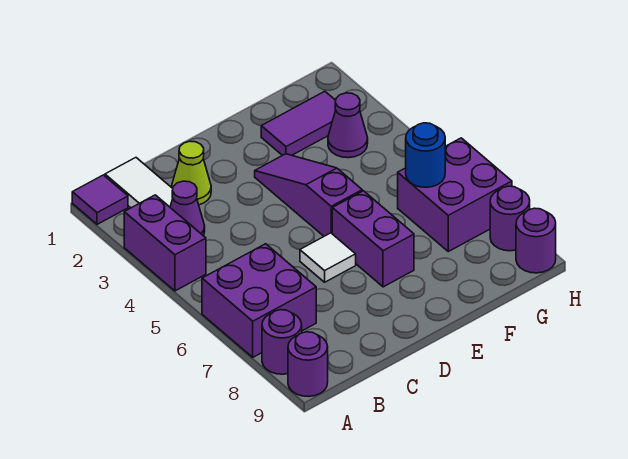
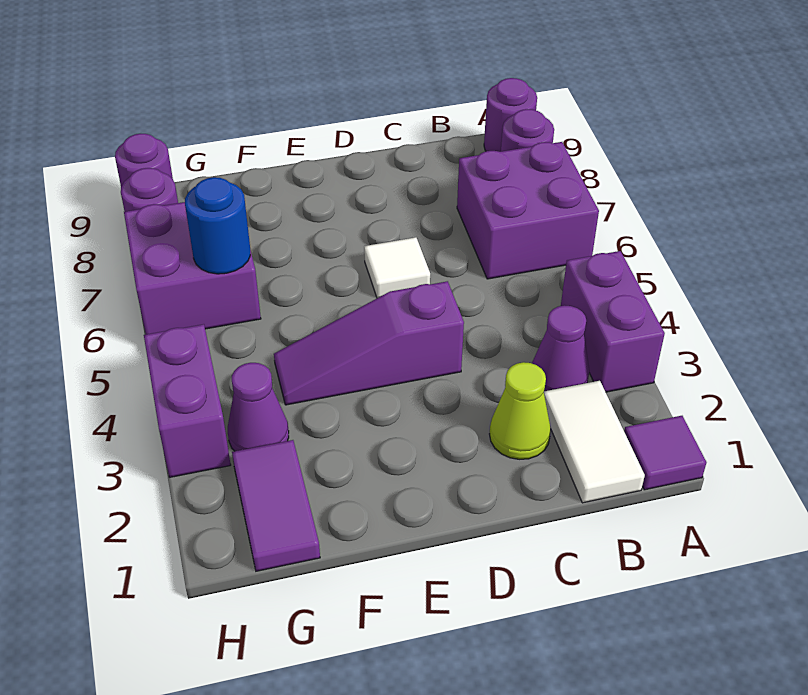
purple 1x3 slope [255,154,362,236] -> purple 1x3 slope turned to [274,281,464,405]
purple 1x2 brick [332,191,414,287] -> purple 1x2 brick moved to [144,324,231,477]
purple 1x2 tile [261,91,336,156] -> purple 1x2 tile turned to [232,440,320,571]

